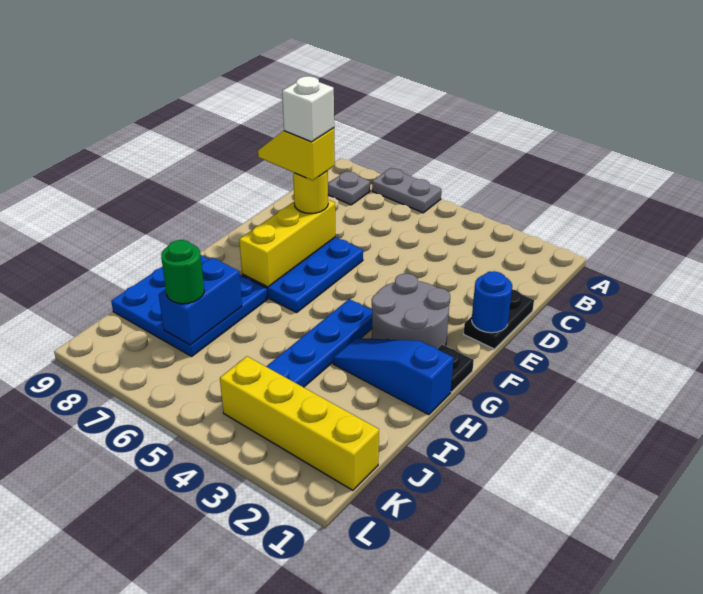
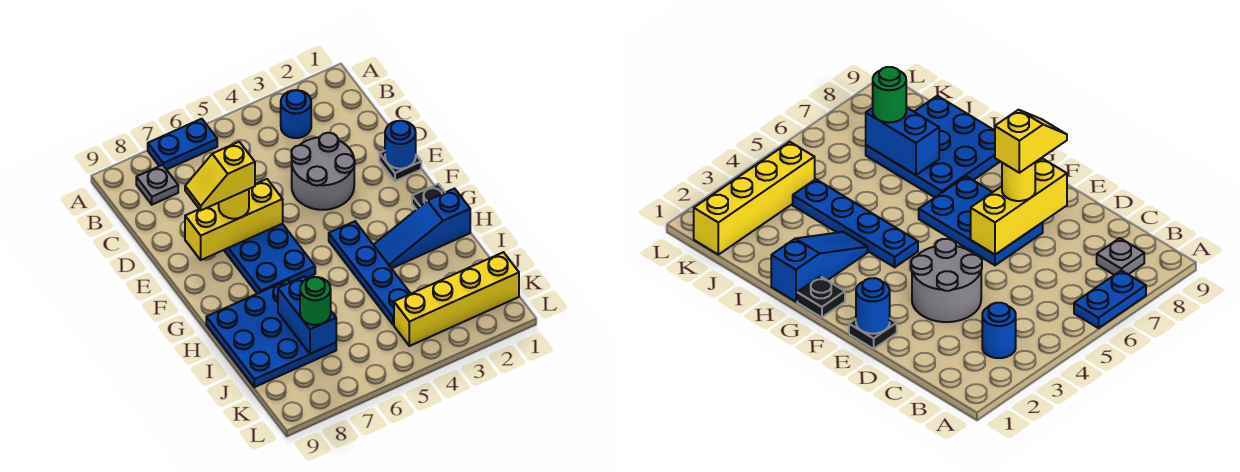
grey 1x2 plate [372,168,442,213] -> blue 1x2 plate [148,119,217,170]
none -> blue 1x1 round brick [281,90,311,138]
black 1x2 plate [464,289,534,349] -> black 1x1 plate [379,151,421,181]
yellow 1x3 brick [239,200,335,287] -> yellow 1x3 brick turned to [185,179,283,260]
white 1x1 brick [282,76,334,142] -> none
grey 2x2 round brick [372,273,450,349] -> grey 2x2 round brick moved to [291,133,355,210]

